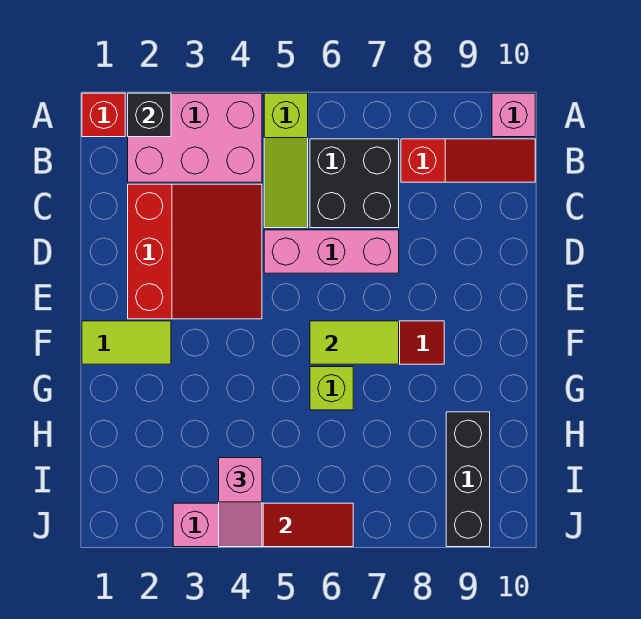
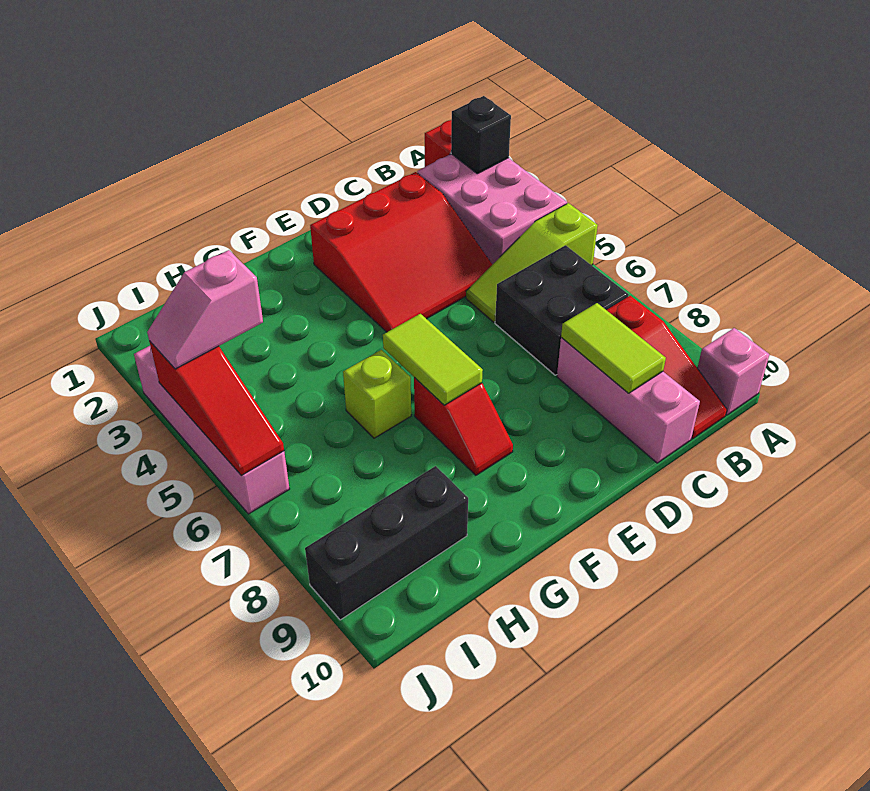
pink 1x3 brick [264,230,399,273] -> pink 1x3 brick moved to [557,337,700,463]
lime 1x2 tile [82,321,171,364] -> lime 1x2 tile moved to [561,303,666,393]

